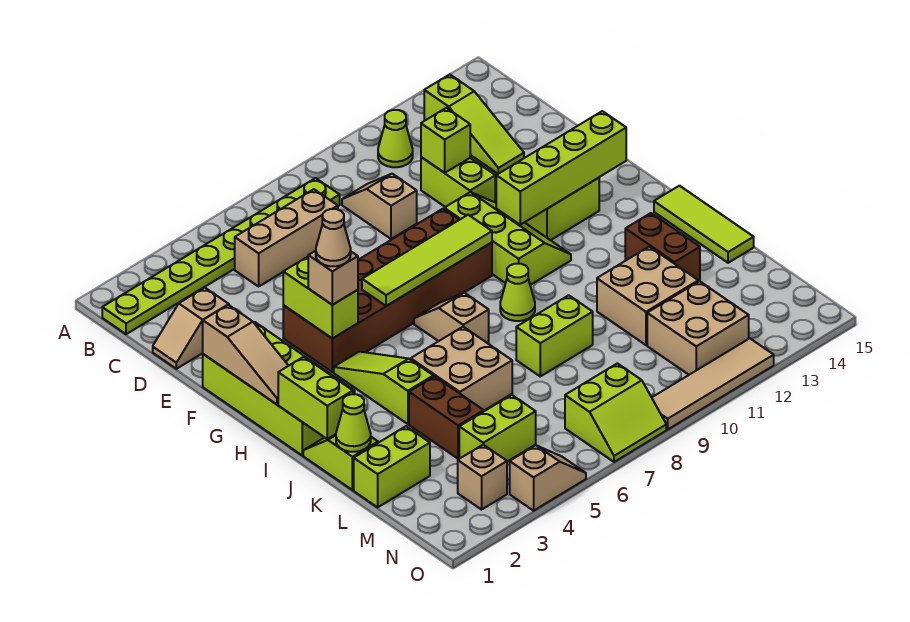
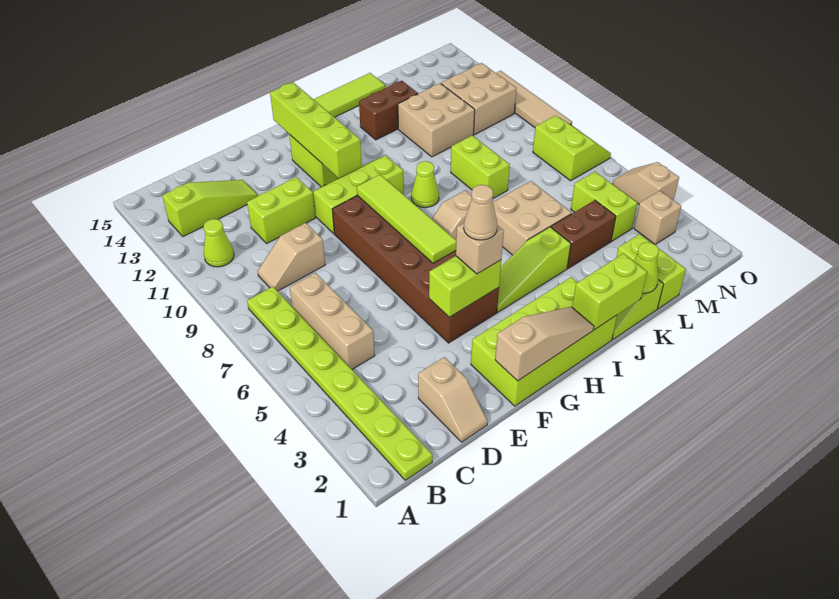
lime 1x1 brick [421,108,470,173] -> none

